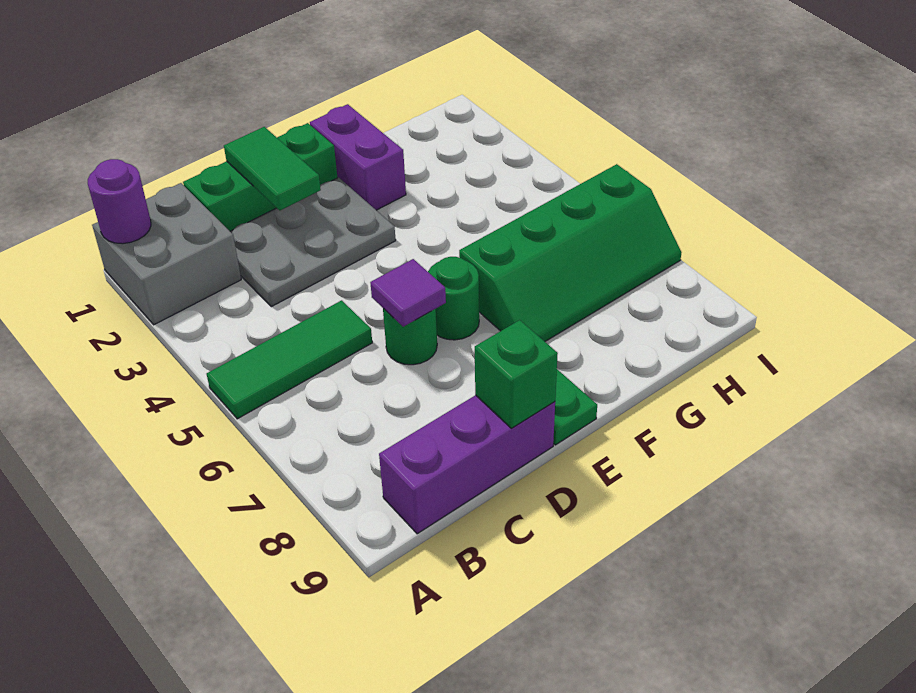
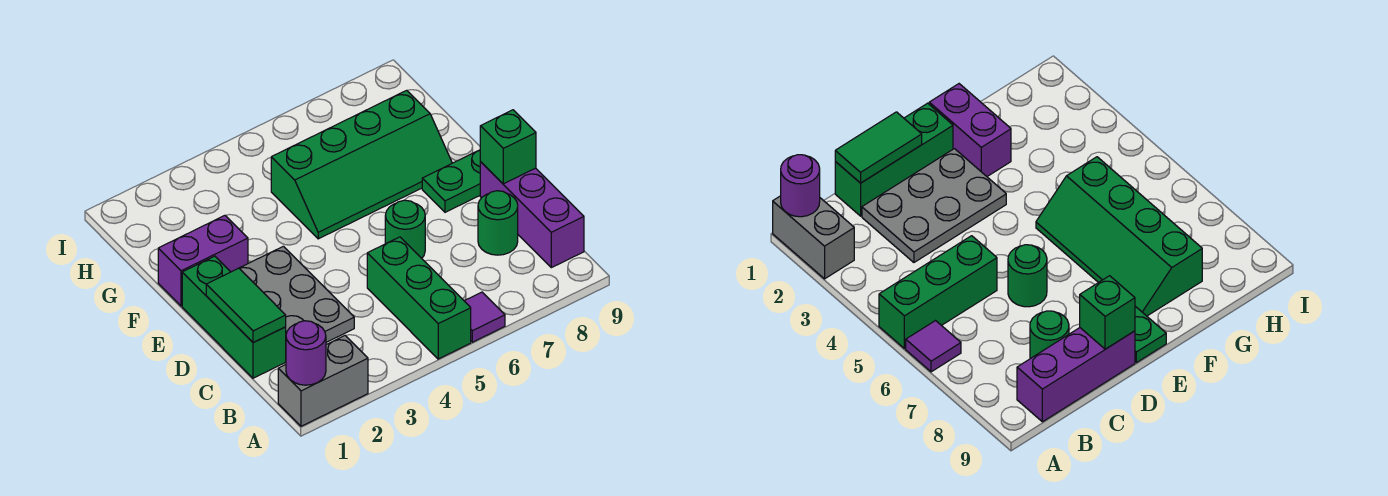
grey 2x2 brick [92,183,241,325] -> grey 1x2 brick [278,336,368,426]
green 1x3 tile [207,300,372,419] -> green 1x3 brick [367,237,471,359]
green 1x2 tile [224,127,321,210] -> green 1x2 tile turned to [206,268,286,343]
purple 1x1 tile [370,259,446,327] -> purple 1x1 tile moved to [465,292,505,342]
green 1x1 round brick [428,257,479,340] -> green 1x1 round brick moved to [478,191,518,255]
green 2x4 slope [459,164,681,341] -> green 2x4 slope turned to [271,90,452,239]

